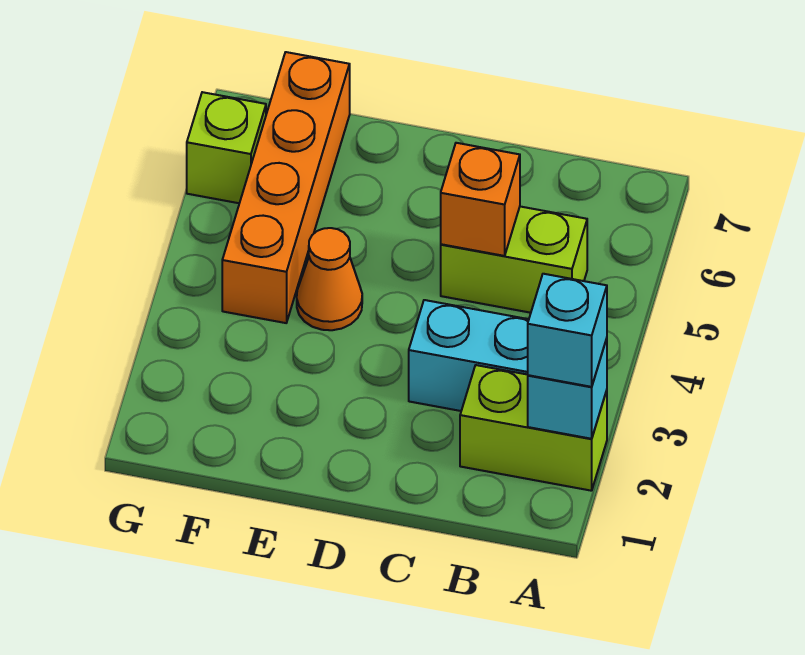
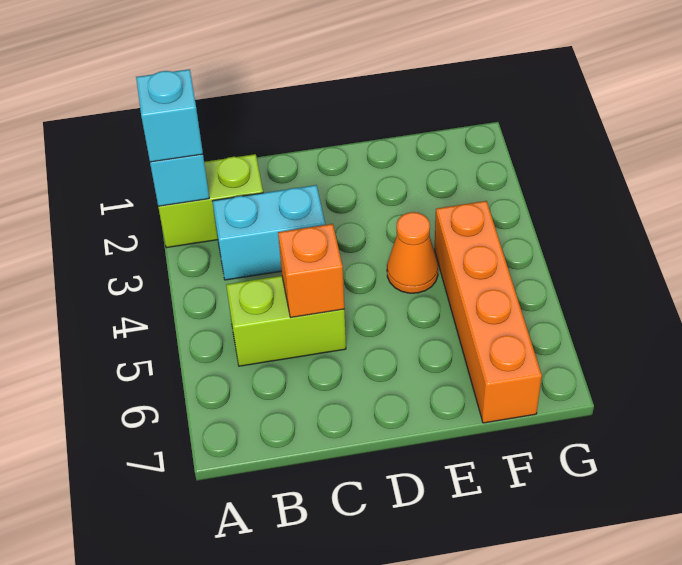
lime 1x1 brick [187,92,266,203] -> none

